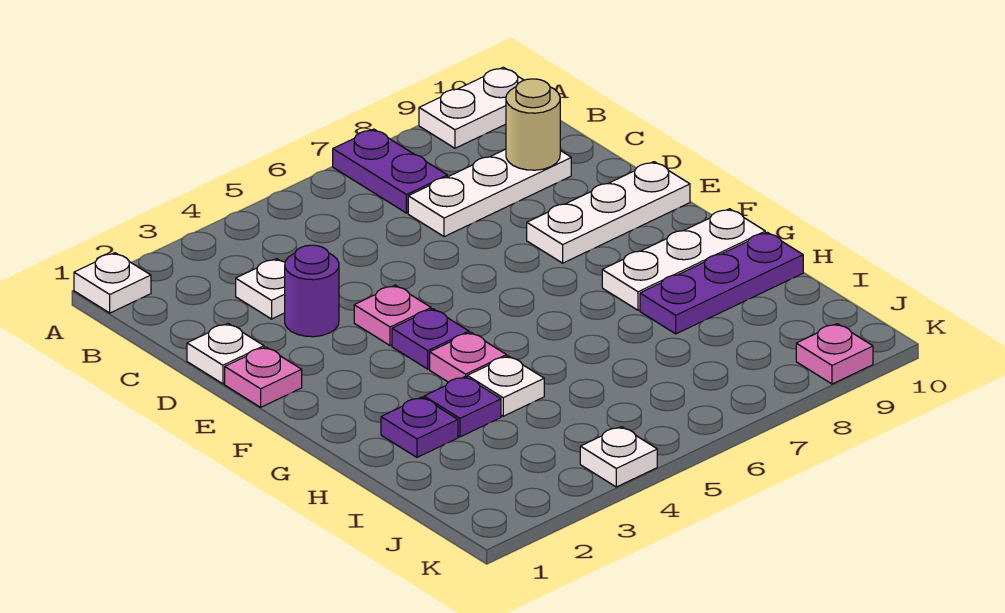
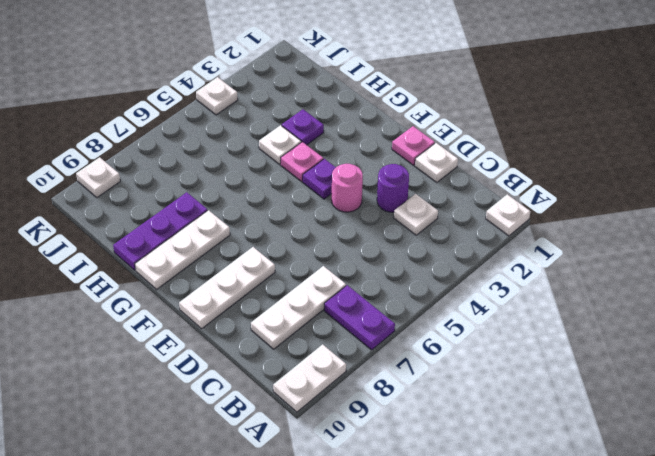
tan 1x1 round brick [506,79,560,170] -> none
pink 1x1 plate [354,285,431,346] -> pink 1x1 round brick [332,164,363,212]
purple 1x1 plate [381,397,458,457] -> none
pink 1x1 plate [796,324,873,384] -> white 1x1 plate [76,157,120,198]

